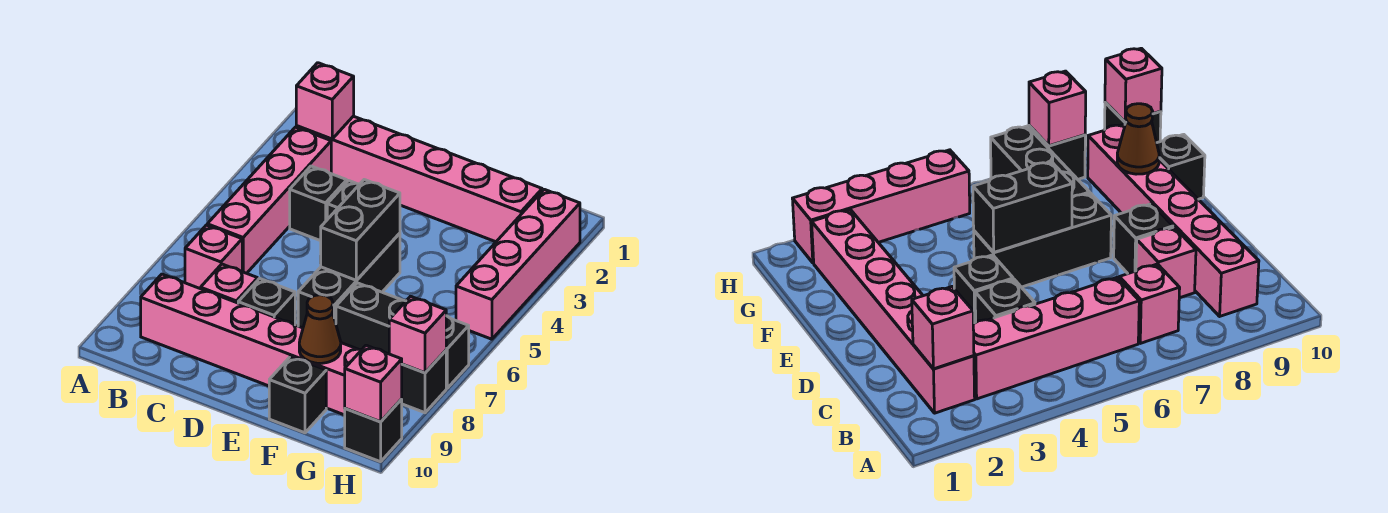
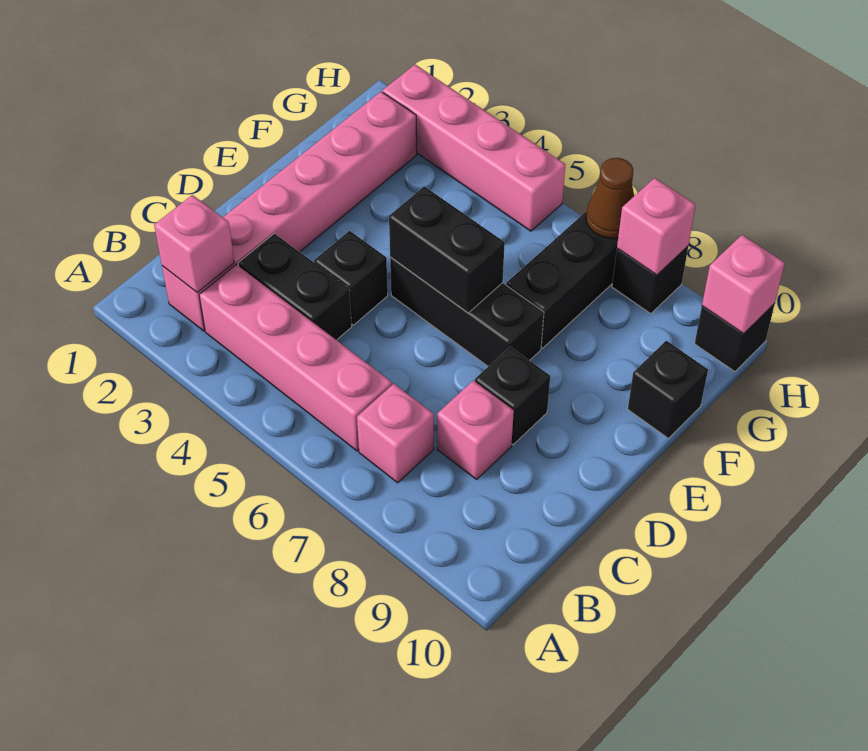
pink 1x6 brick [141,274,361,415] -> none
black 1x1 brick [290,166,347,241] -> black 1x2 brick [238,234,352,340]
brown 1x1 cone [299,295,341,363] -> brown 1x1 cone moved to [586,158,634,238]

